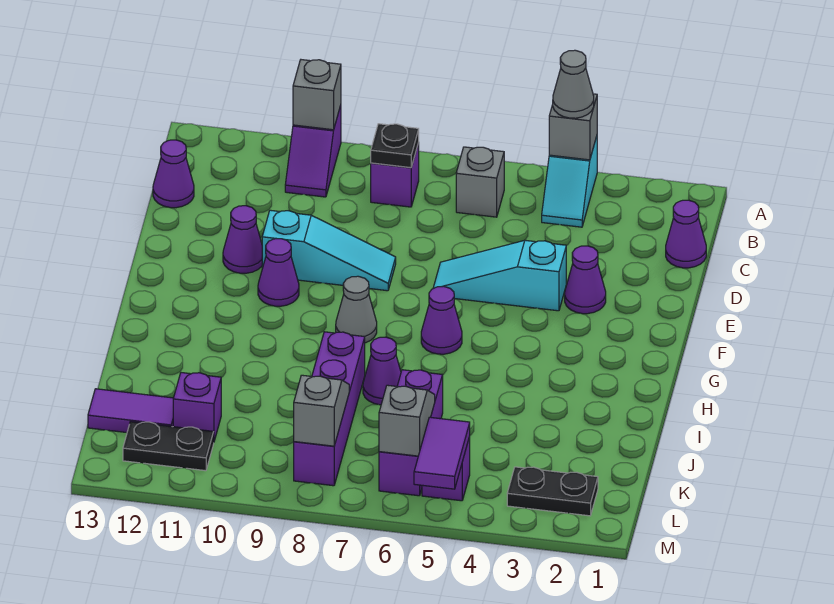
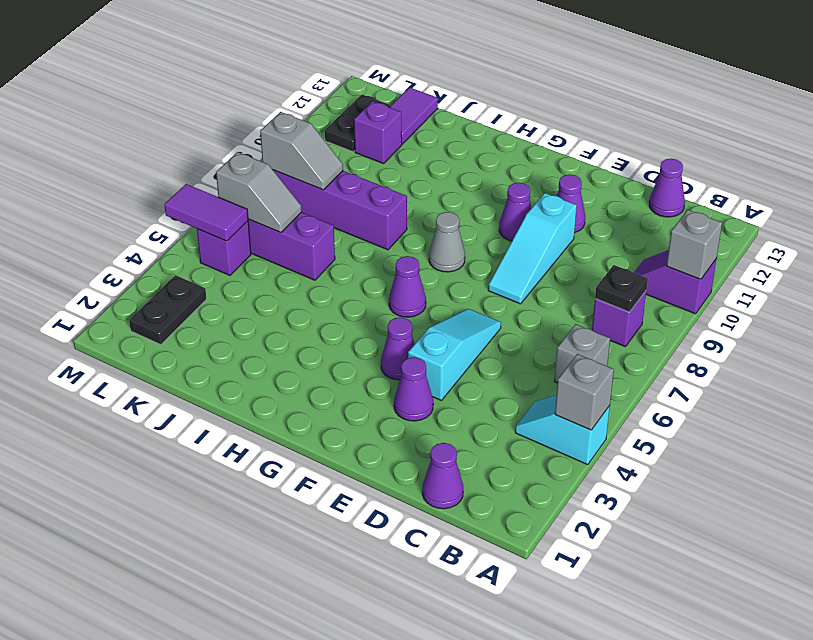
grey 1x1 cone [553,50,594,118] -> none
purple 1x1 cone [363,337,401,405] -> purple 1x1 cone moved to [381,317,414,380]

